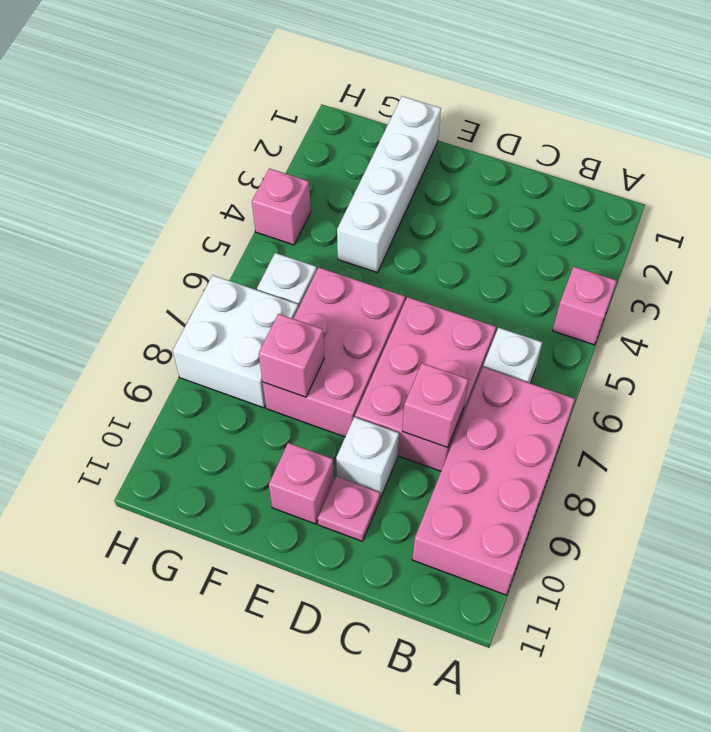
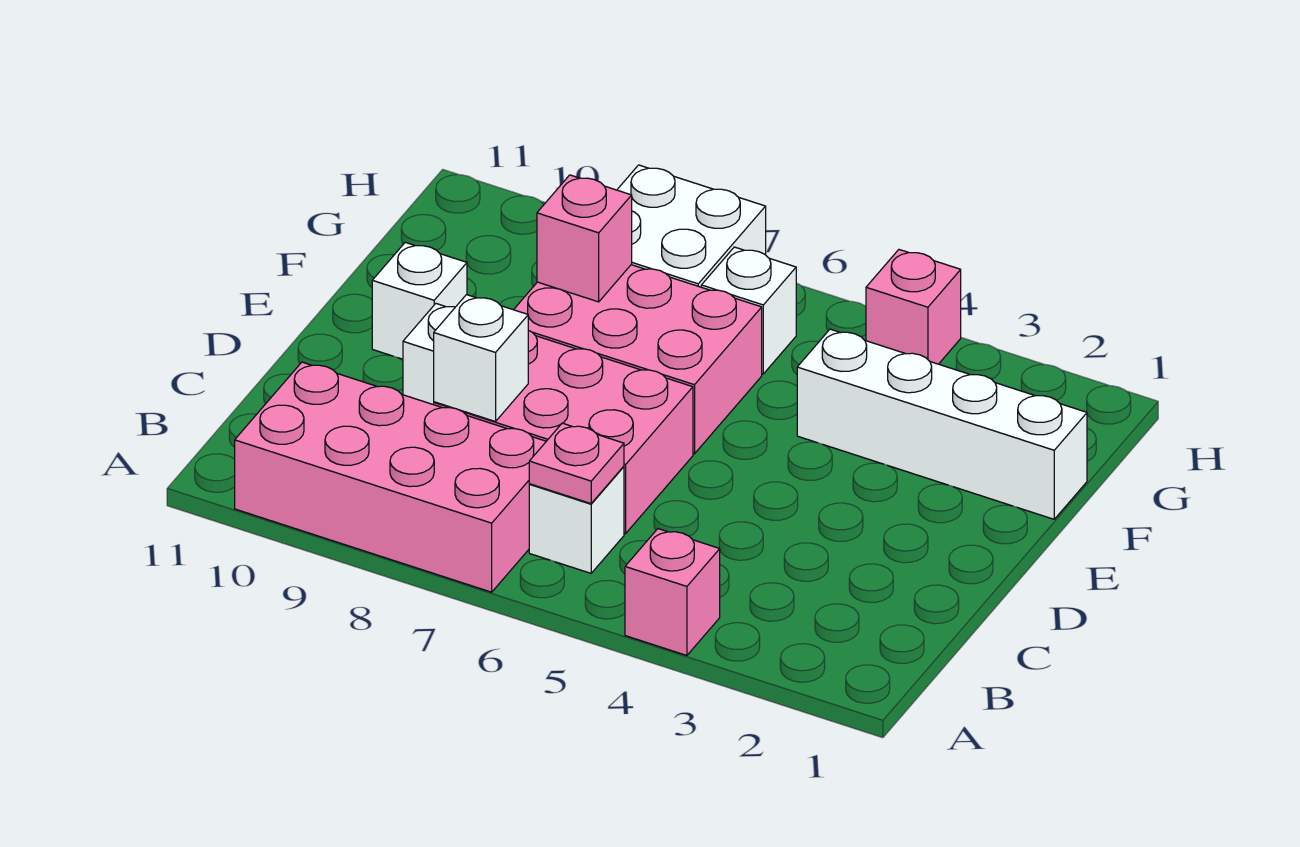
pink 1x1 brick [402,363,468,448] -> white 1x1 brick [434,295,528,422]
pink 1x1 plate [318,477,380,541] -> pink 1x1 plate moved to [529,423,624,504]
pink 1x1 brick [269,443,334,524] -> white 1x1 brick [372,243,467,359]

